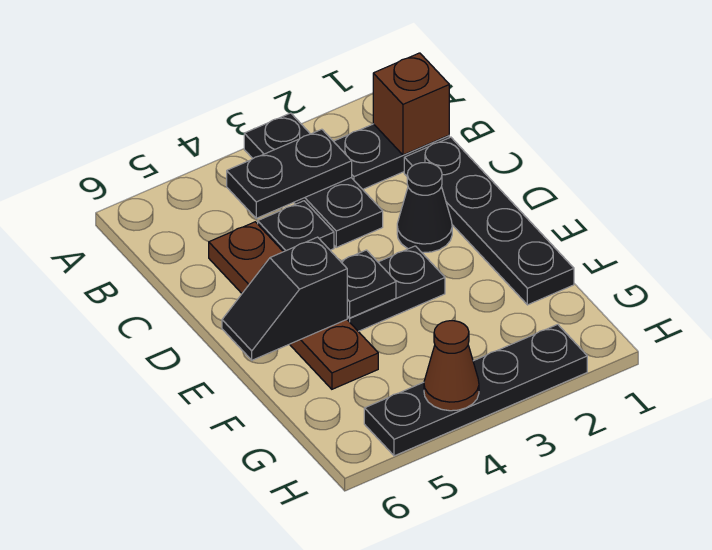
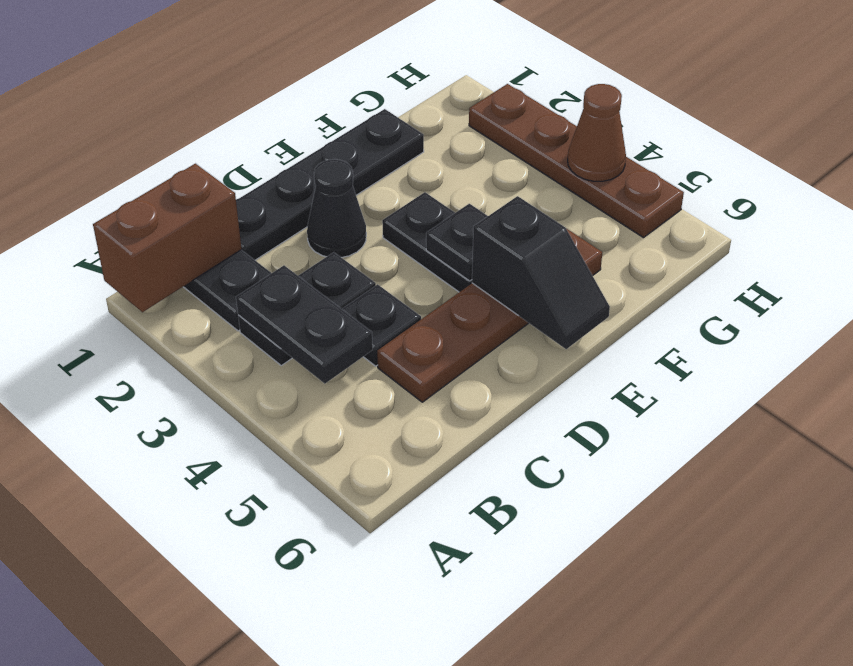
black 1x3 plate [244,113,383,247] -> black 1x2 plate [238,252,376,365]
brown 1x1 brick [373,53,449,155] -> brown 1x2 brick [93,164,242,312]
black 1x4 plate [364,324,587,456] -> brown 1x4 plate [469,84,684,238]

